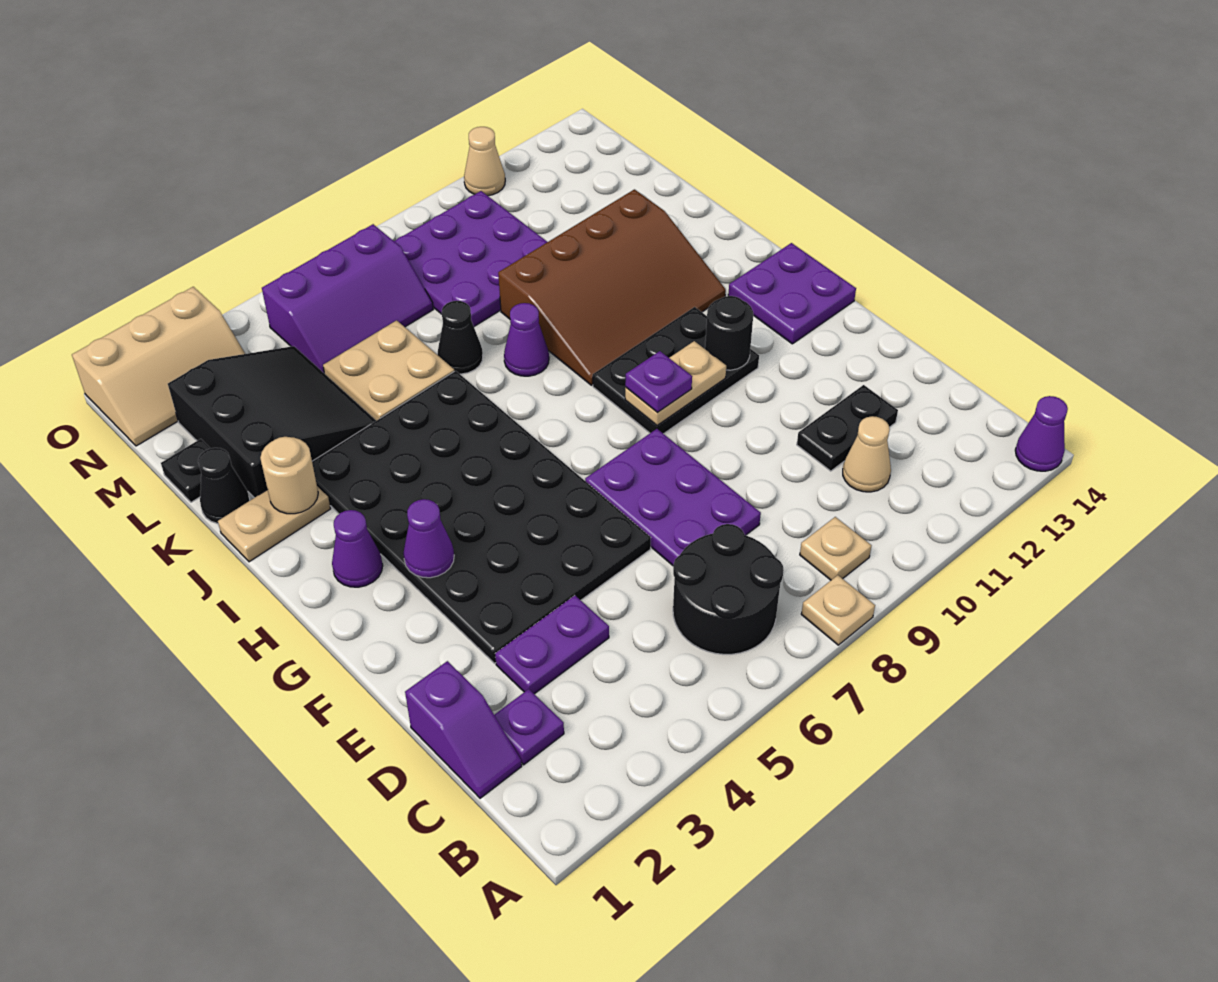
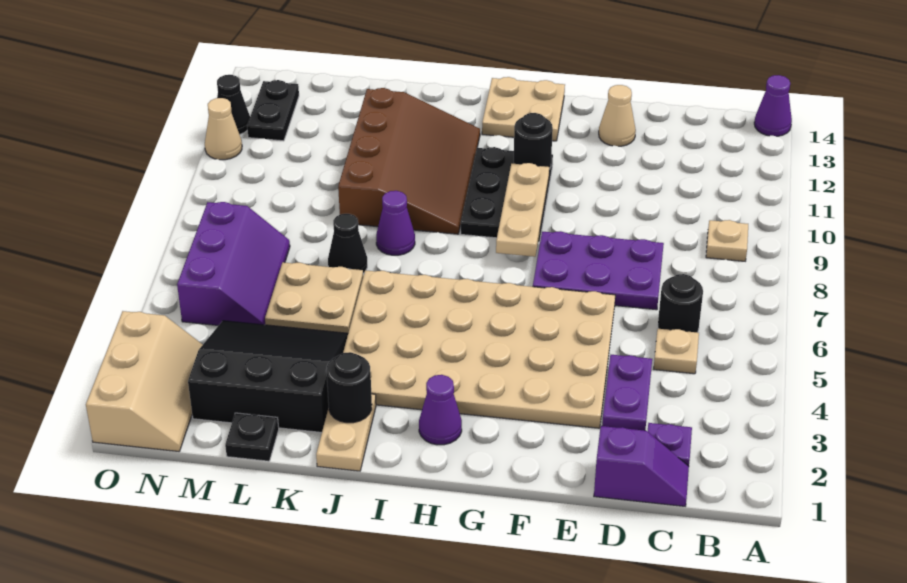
tan 1x1 plate [801,575,875,645] -> tan 1x1 plate moved to [654,329,699,374]
black 2x2 round brick [673,524,784,654] -> black 1x1 round brick [658,274,703,332]
tan 1x1 cone [843,416,891,492] -> tan 1x1 cone moved to [599,85,636,146]
black 1x2 plate [797,385,898,471] -> black 1x2 plate moved to [247,80,299,141]
black 4x6 plate [312,371,651,663] -> tan 4x6 plate [343,270,615,428]
purple 1x1 cone [403,499,454,578] -> none
tan 1x2 plate [625,341,726,426] -> tan 1x3 plate [496,163,549,257]
purple 1x1 plate [625,351,692,413] -> none
purple 2x2 plate [728,243,856,344] -> tan 2x2 plate [482,77,565,141]
tan 1x1 round brick [260,437,318,514] -> black 1x1 round brick [327,352,372,423]
black 1x1 cone [198,448,250,523] -> black 1x1 cone moved to [217,75,250,135]
purple 3x3 plate [394,191,547,326] -> none

